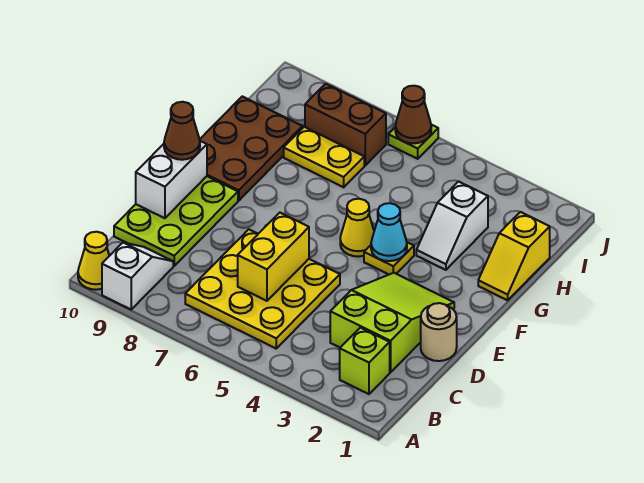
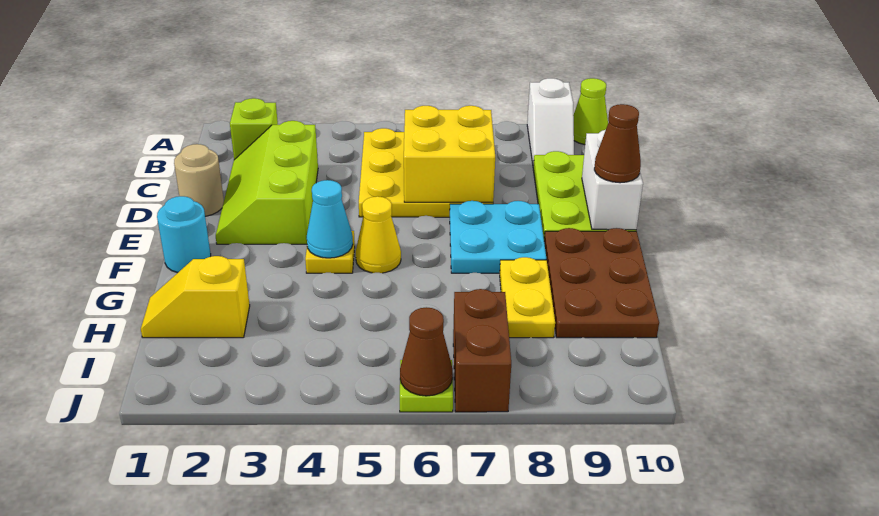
yellow 1x1 cone [78,232,109,290] -> lime 1x1 cone [573,78,608,145]
lime 2x3 slope [330,273,454,372] -> lime 2x3 slope turned to [216,121,318,244]
yellow 1x2 brick [238,213,309,301] -> yellow 2x2 brick [404,106,495,202]
none -> cyan 2x2 plate [450,201,546,273]
none -> cyan 1x1 round brick [157,196,211,273]
yellow 1x2 slope [478,212,550,300] -> yellow 1x2 slope turned to [141,256,250,338]
white 1x2 slope [416,181,488,270] -> none
yellow 1x2 plate [284,127,364,187] -> yellow 1x2 plate turned to [500,257,555,338]
brown 1x2 brick [305,84,386,165] -> brown 1x2 brick turned to [453,289,511,412]

